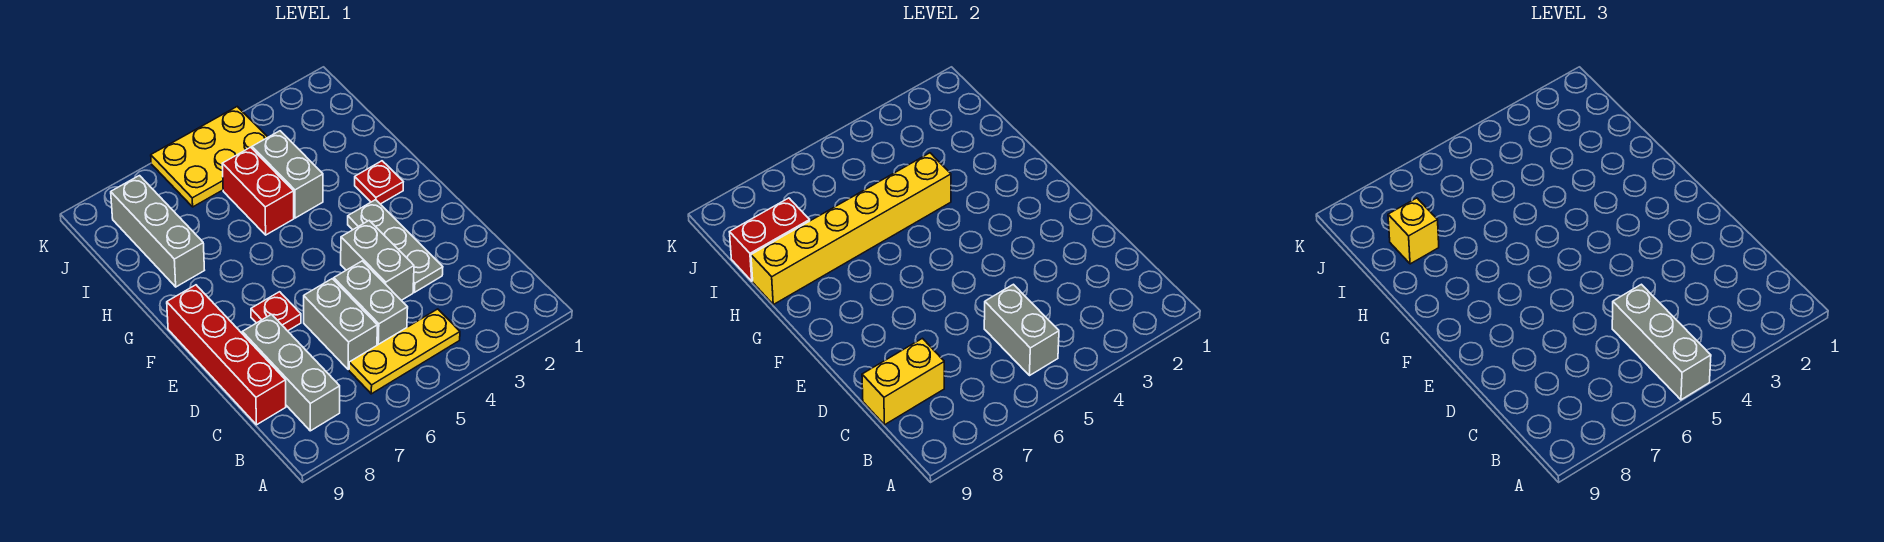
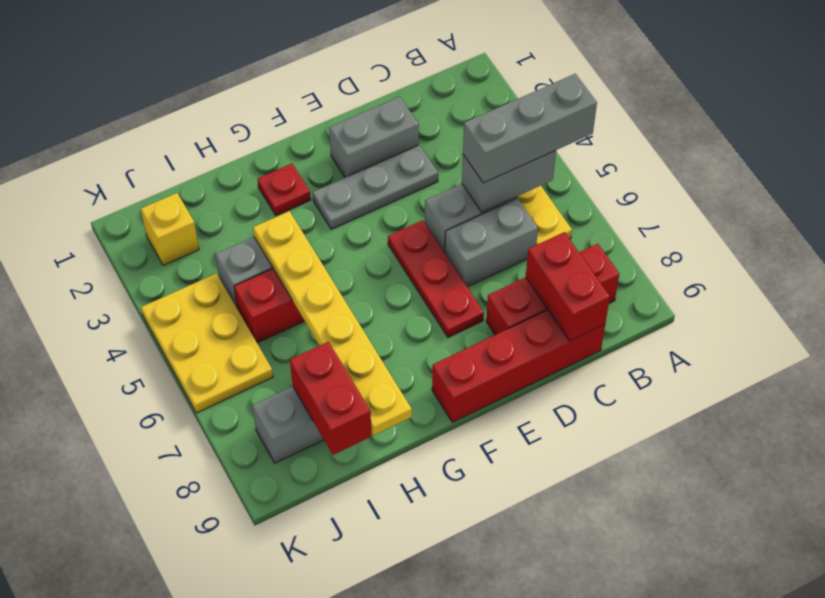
grey 1x3 brick [242,314,340,431] -> red 1x3 brick [486,244,619,335]
yellow 1x2 brick [862,338,944,425] -> red 1x2 brick [526,232,610,341]
grey 1x2 brick [341,221,414,300] -> grey 1x2 brick moved to [329,97,419,177]
red 1x1 plate [251,292,301,331] -> red 1x3 plate [388,220,484,337]
yellow 1x6 brick [751,153,951,305] -> yellow 1x6 plate [253,211,412,435]
yellow 1x1 brick [1388,198,1439,264] -> yellow 1x1 brick moved to [141,193,199,265]

